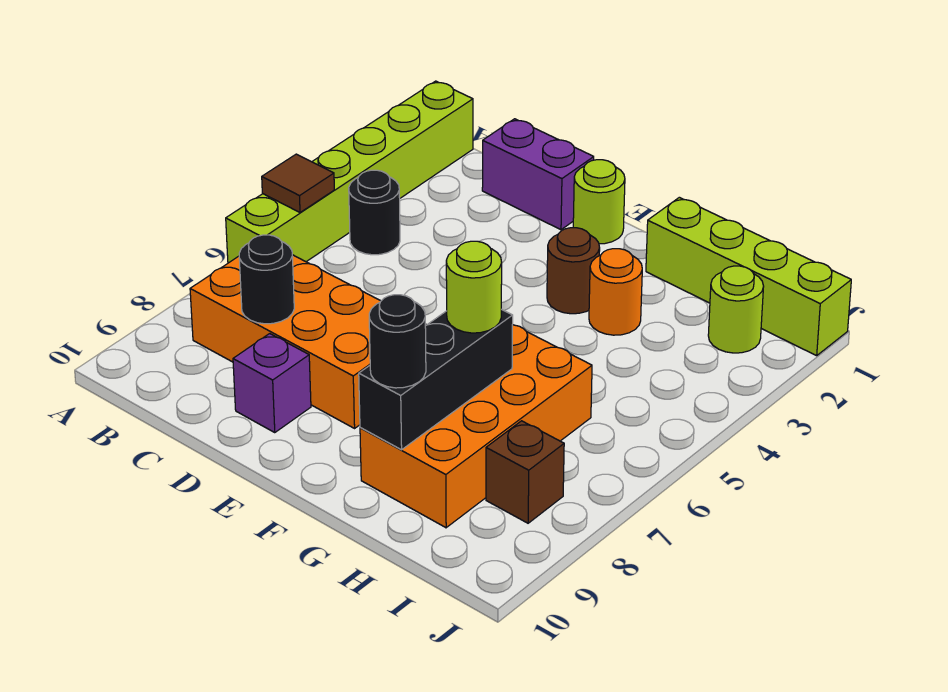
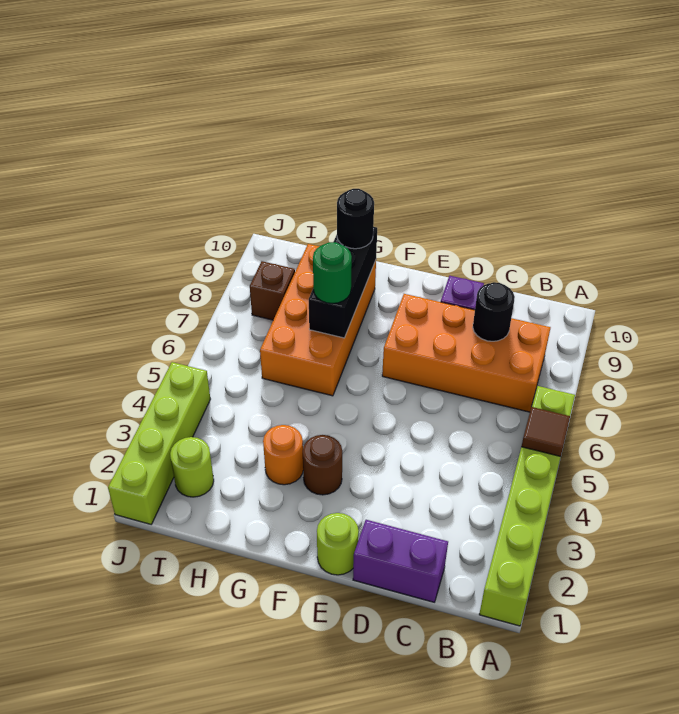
black 1x1 round brick [349,170,400,255] -> none
lime 1x4 brick [646,197,851,356] -> lime 1x4 brick turned to [108,362,210,524]
lime 1x1 round brick [446,241,502,333] -> green 1x1 round brick [313,242,352,304]

